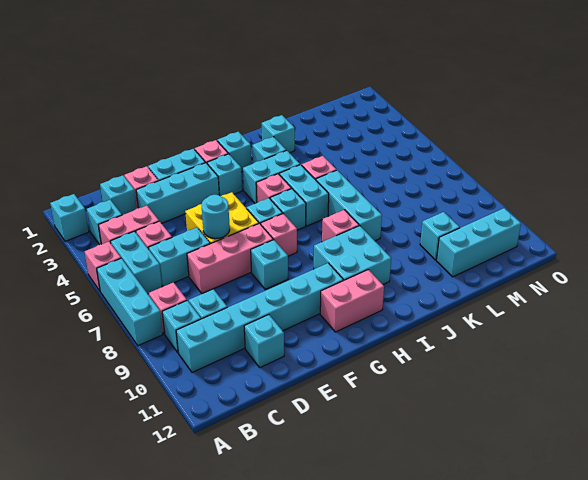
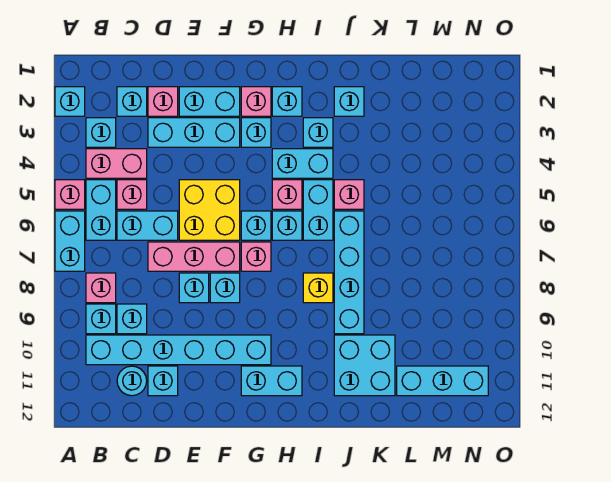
cyan 1x3 brick [97,258,163,346] -> cyan 1x2 brick [55,211,85,271]
cyan 1x1 round brick [202,195,230,239] -> cyan 1x1 round brick moved to [117,366,147,396]
pink 1x2 brick [320,270,384,332] -> cyan 1x2 brick [241,366,302,396]
cyan 2x2 brick [314,226,391,284] -> cyan 2x2 brick moved to [334,335,395,396]
pink 1x1 brick [322,210,359,242] -> yellow 1x1 brick [303,273,333,303]
cyan 1x3 brick [316,170,382,241] -> cyan 1x4 brick [334,211,364,334]
cyan 1x1 brick [420,212,460,260] -> cyan 1x1 brick moved to [179,273,209,303]

